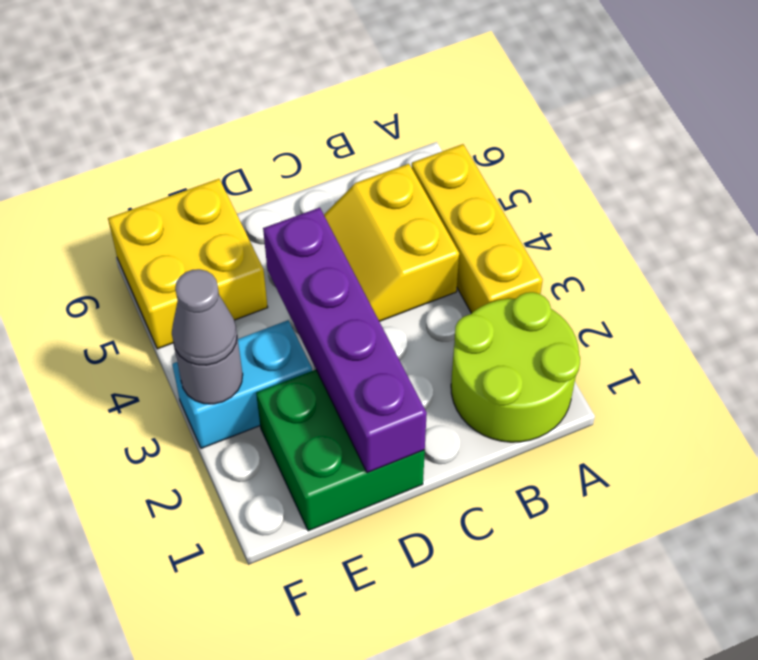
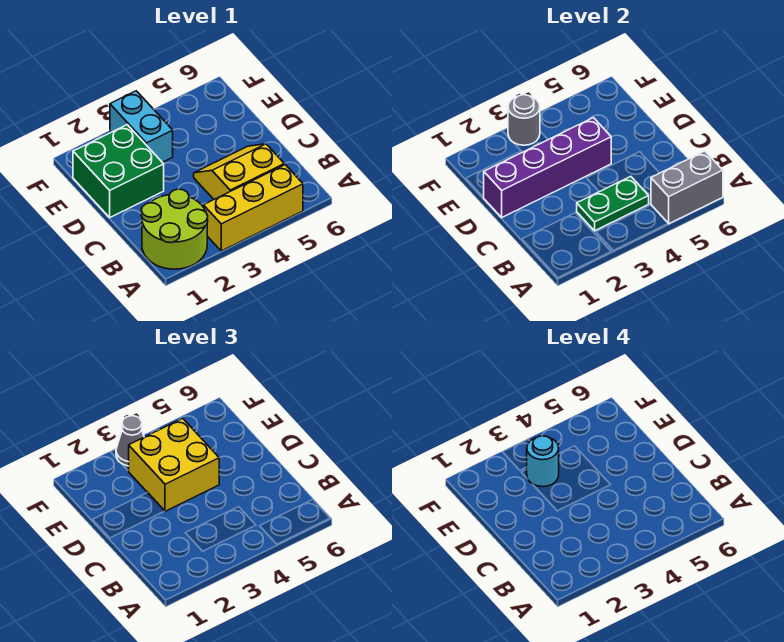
none -> grey 1x2 brick [651,151,723,224]
none -> green 1x2 plate [577,176,649,231]
none -> cyan 1x1 round brick [527,436,559,487]
yellow 2x2 brick [108,179,268,349] -> yellow 2x2 brick moved to [129,418,219,511]

